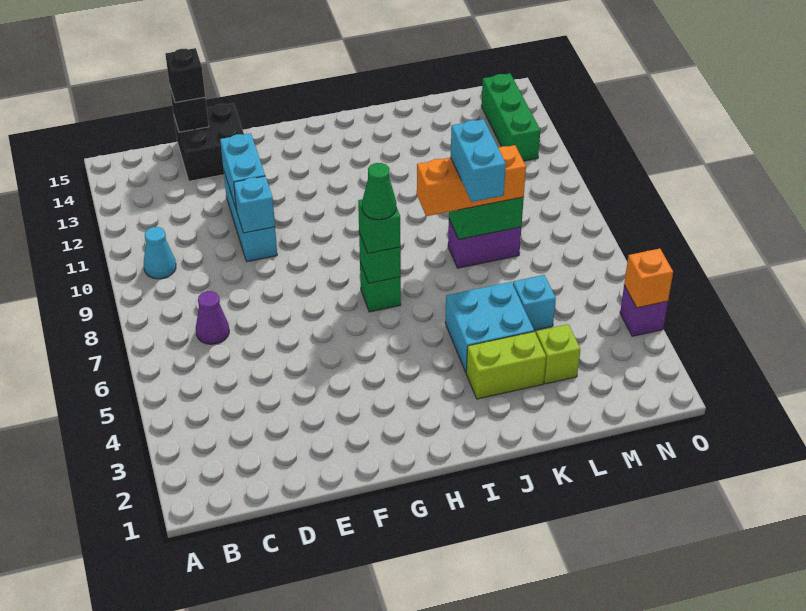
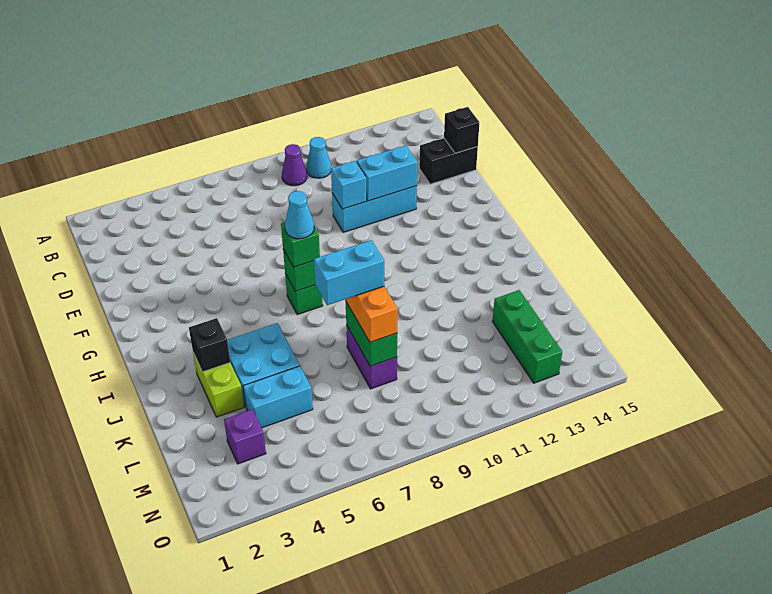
purple 1x1 cone [196,291,229,344] -> purple 1x1 cone moved to [282,144,307,186]
black 2x2 brick [174,103,244,181] -> black 1x2 brick [419,138,478,184]
black 1x1 brick [165,48,205,103] -> black 1x1 brick moved to [189,318,230,372]
green 1x1 cone [362,163,396,220] -> cyan 1x1 cone [285,191,314,239]
lime 1x1 brick [536,324,580,384] -> none
cyan 1x1 brick [513,275,556,330] -> cyan 1x2 brick [243,366,313,428]
green 1x3 brick [481,73,540,161] -> green 1x3 brick turned to [492,290,562,383]
purple 1x1 brick [620,285,668,336] -> purple 1x1 brick moved to [224,409,266,464]
orange 1x1 brick [624,249,673,308] -> none

